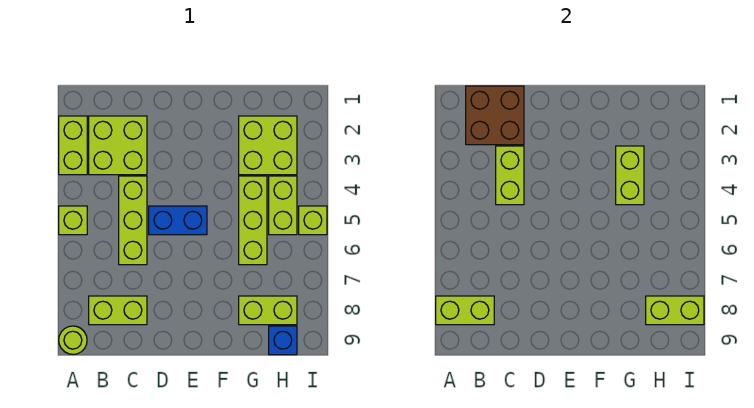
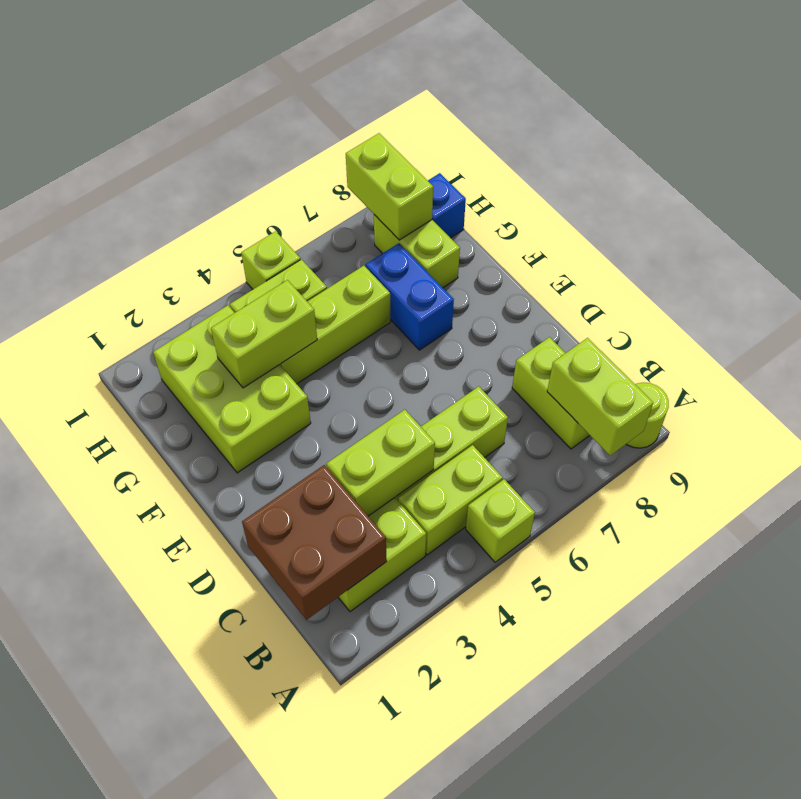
lime 1x2 brick [59,116,87,175] -> lime 1x2 brick moved to [399,445,503,555]
blue 1x2 brick [149,206,207,235] -> blue 1x2 brick moved to [366,243,454,350]
lime 2x2 brick [239,116,297,175] -> lime 2x3 brick [153,305,311,473]

